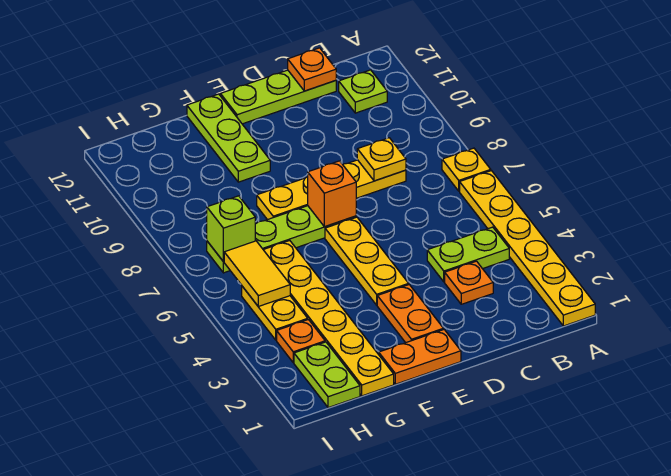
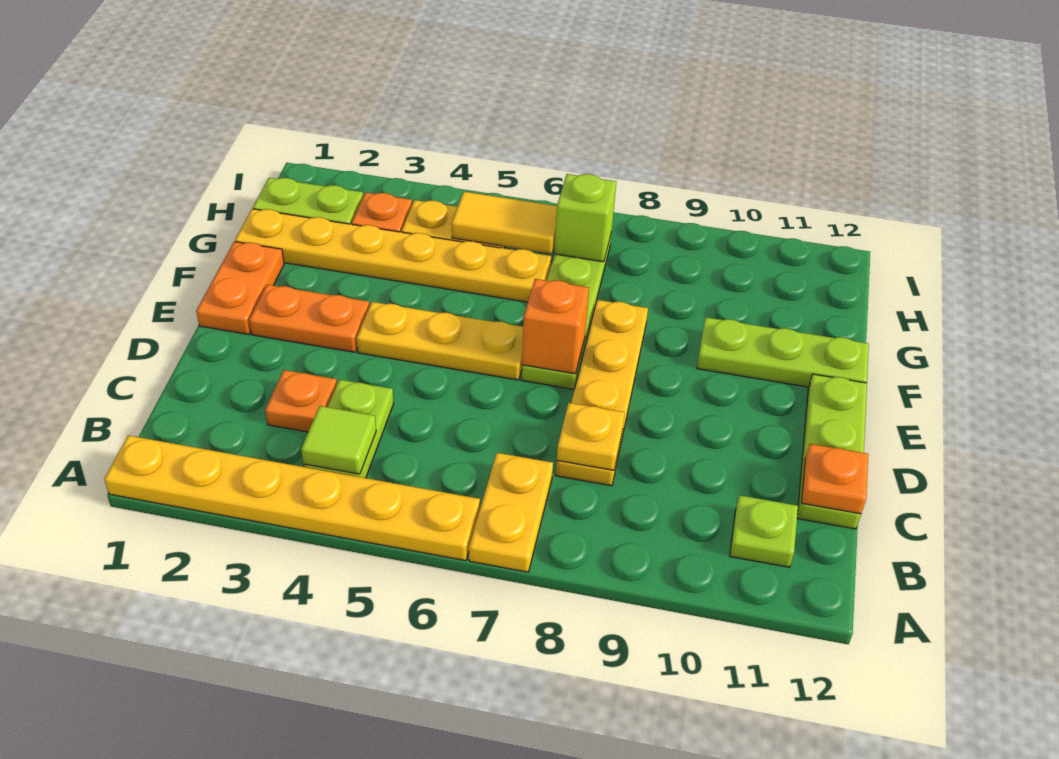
yellow 1x1 plate [442,148,491,191] -> yellow 1x2 plate [469,453,553,572]
none -> lime 1x1 tile [301,406,376,474]

